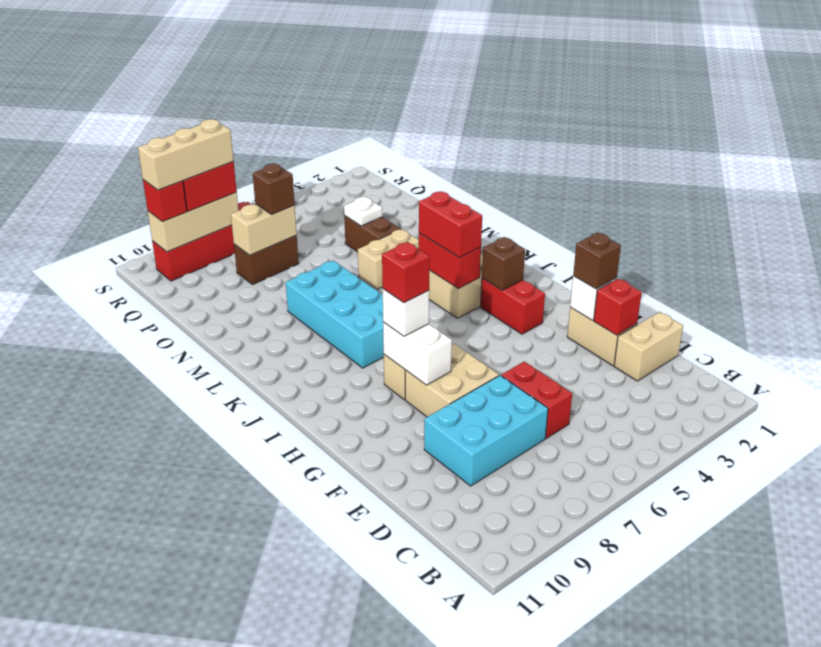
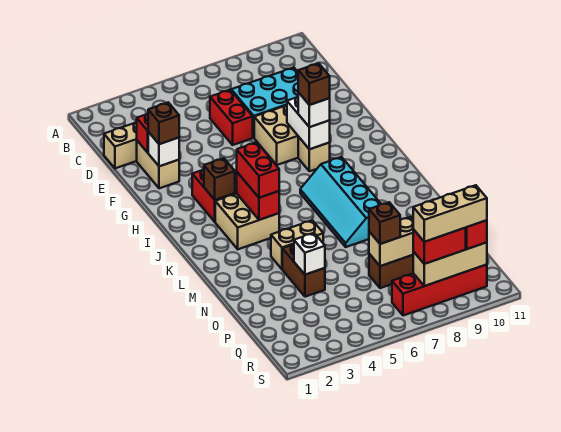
red 1x1 brick [382,242,430,303] -> brown 1x1 brick [298,63,330,105]
cyan 2x4 brick [286,261,384,368] -> cyan 2x4 slope [300,157,381,247]
white 1x1 plate [344,197,382,226] -> white 1x1 brick [294,233,325,275]

